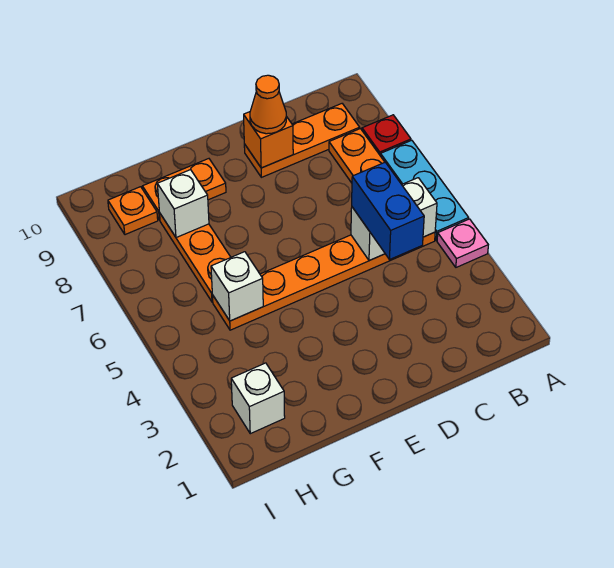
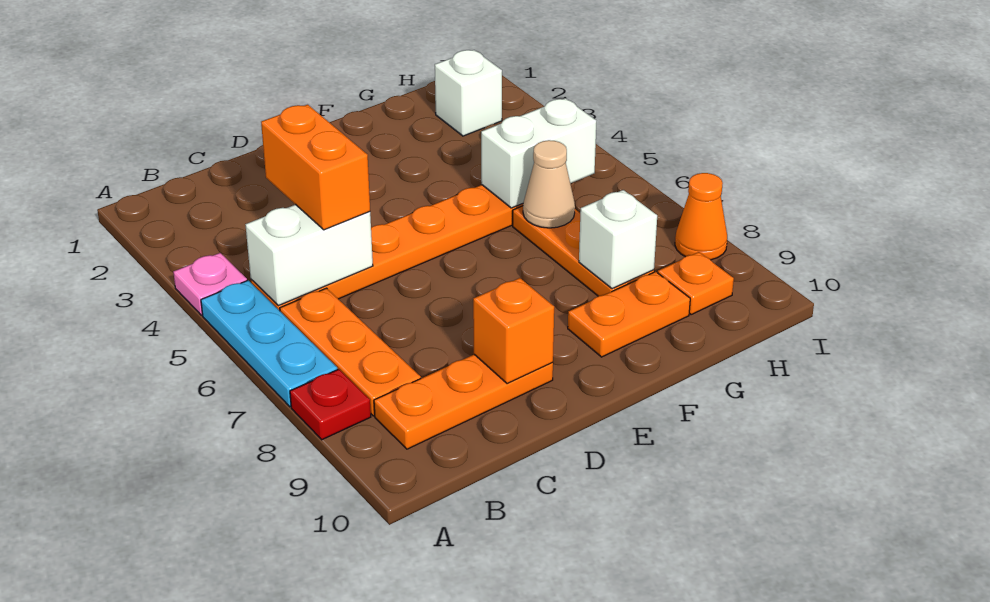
blue 1x2 brick [352,162,424,260] -> orange 1x2 brick [261,105,370,230]
orange 1x1 cone [250,75,286,134] -> orange 1x1 cone moved to [675,173,727,260]
white 1x1 brick [211,252,263,321] -> white 1x2 brick [481,98,596,208]
none -> tan 1x1 cone [523,140,575,228]

